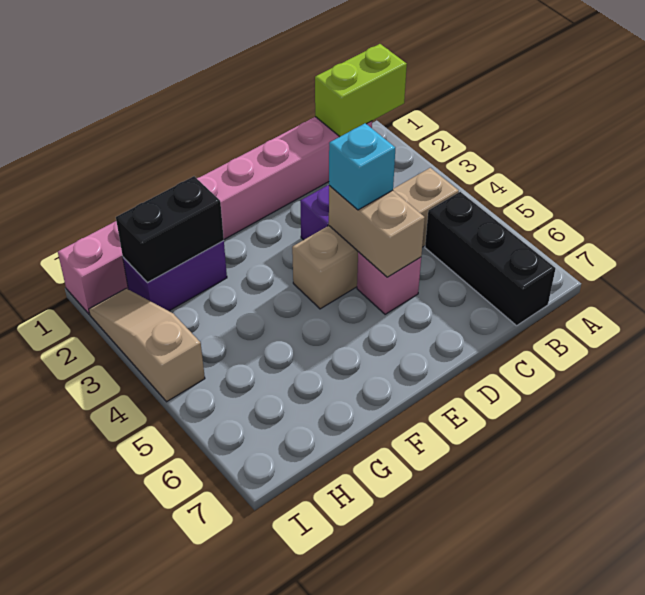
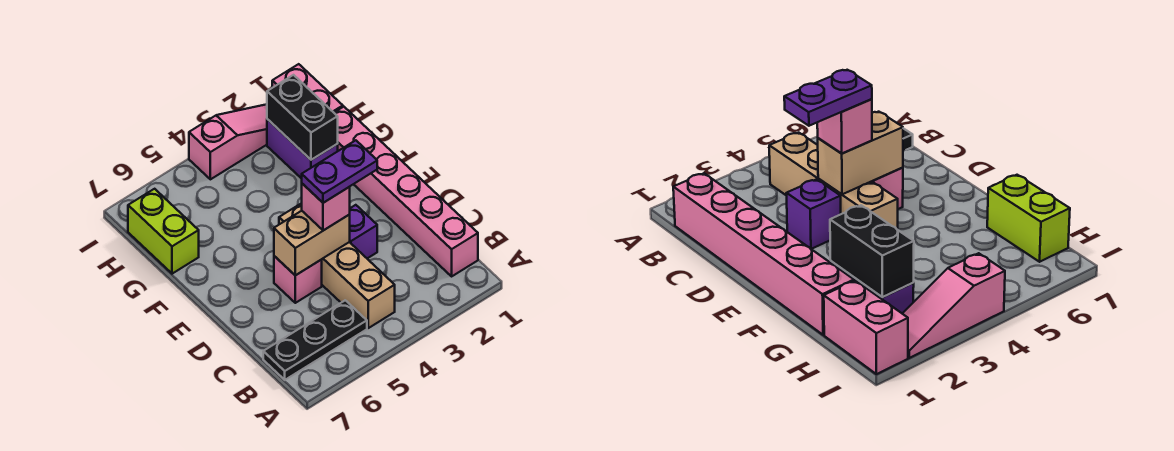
lime 1x2 brick [315,44,407,137] -> lime 1x2 brick moved to [128,189,199,274]
black 1x3 brick [425,192,556,326] -> black 1x3 plate [263,300,367,380]
none -> purple 1x2 plate [302,140,377,203]
cyan 1x1 brick [329,123,395,210] -> pink 1x1 brick [302,184,350,231]
tan 1x3 slope [89,288,205,402] -> pink 1x3 slope [189,104,267,179]

